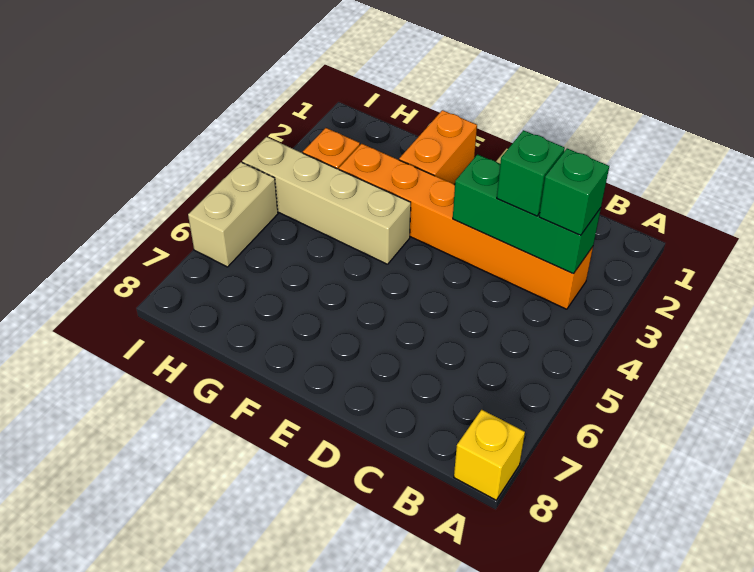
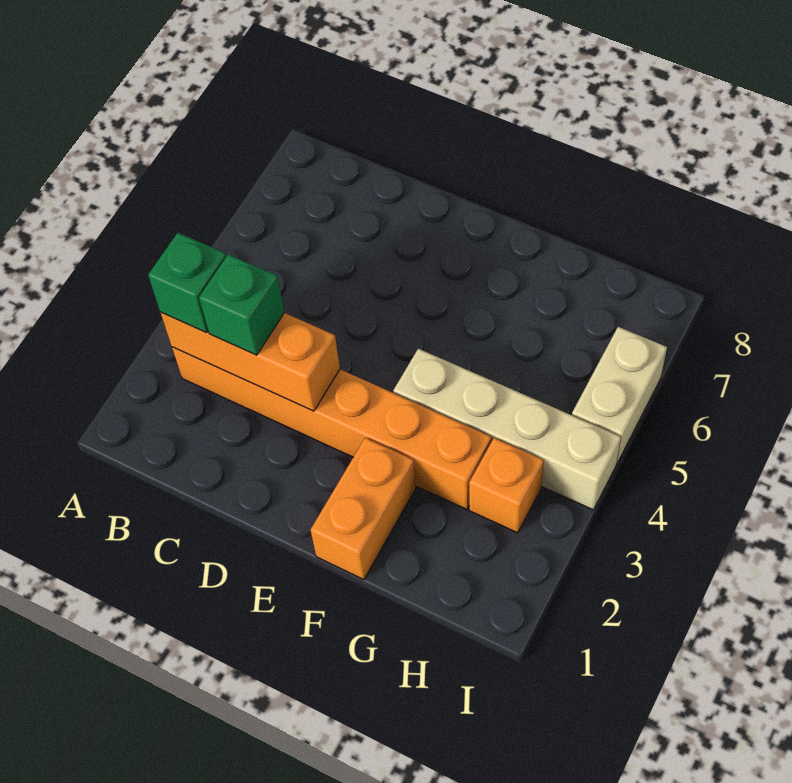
yellow 1x1 brick [454,410,525,500] -> none
green 1x3 brick [453,154,601,274] -> orange 1x3 brick [161,313,340,411]

